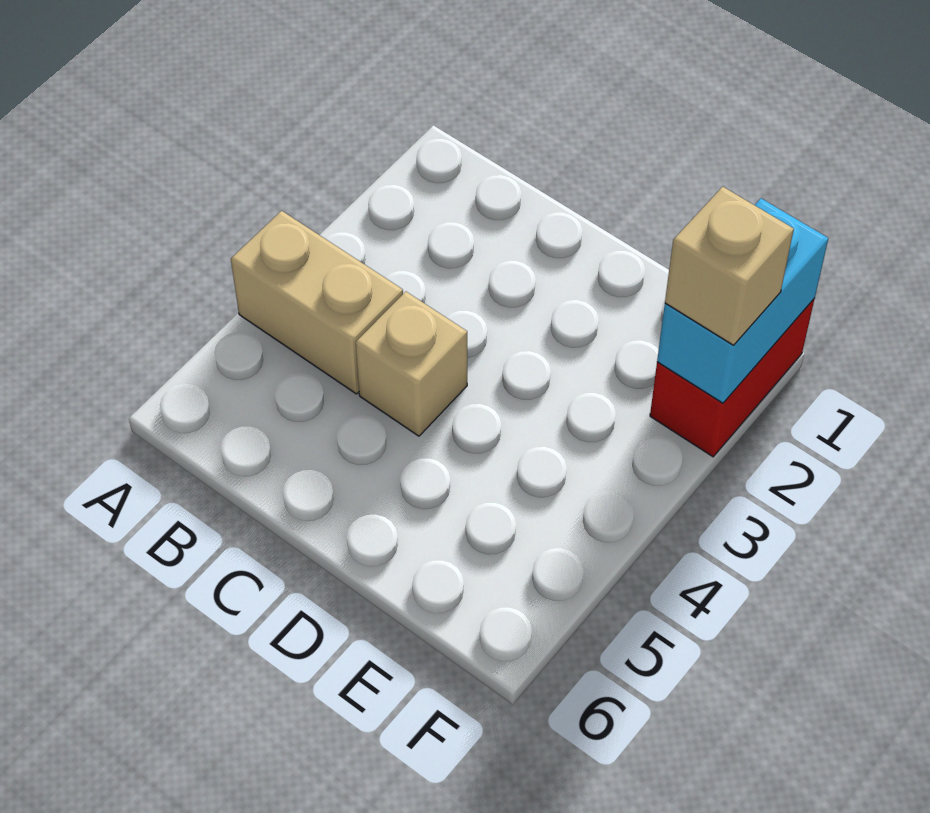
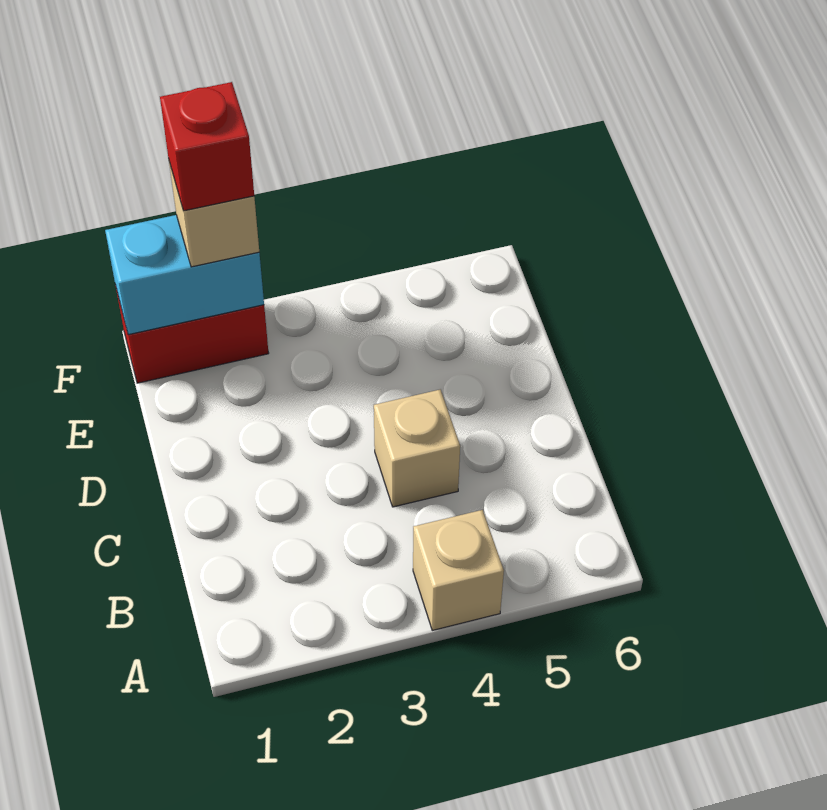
tan 1x2 brick [231,211,403,394] -> tan 1x1 brick [413,510,504,630]
none -> red 1x1 brick [160,82,254,211]

